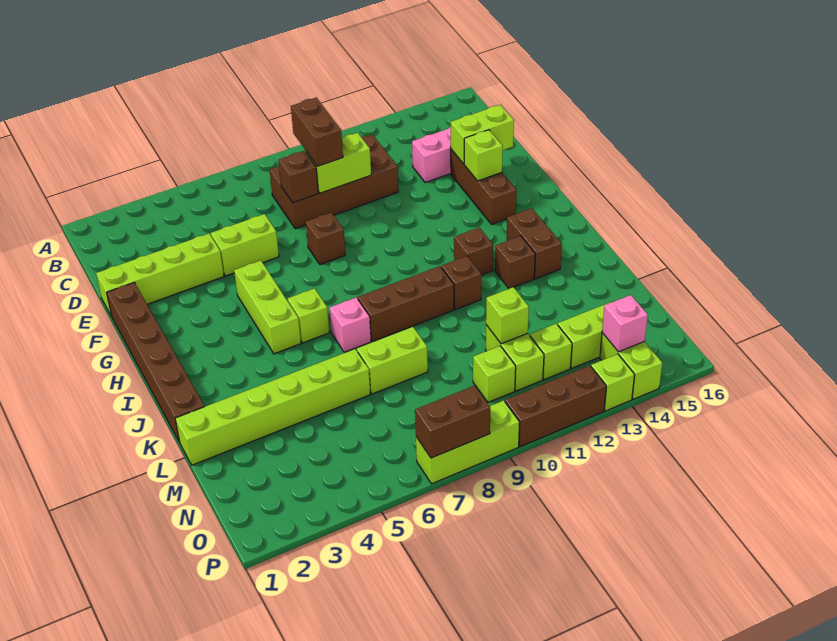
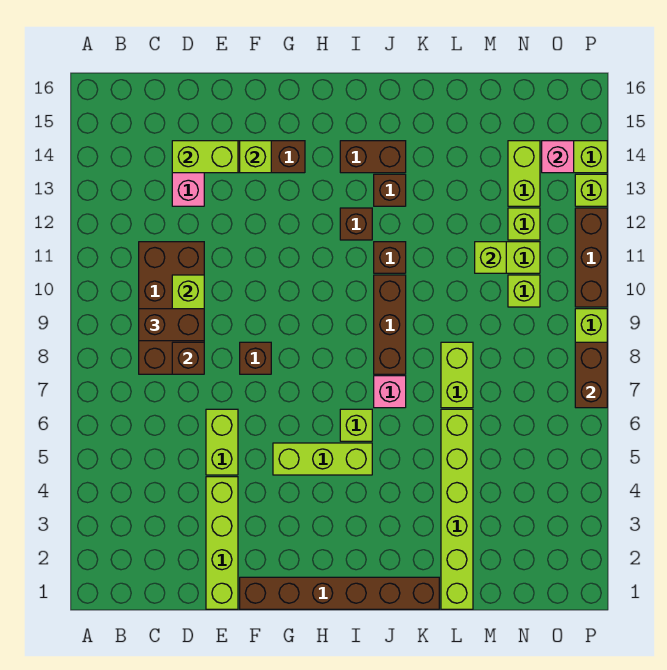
lime 1x2 brick [451,105,514,164] -> lime 1x2 brick turned to [172,141,238,173]

